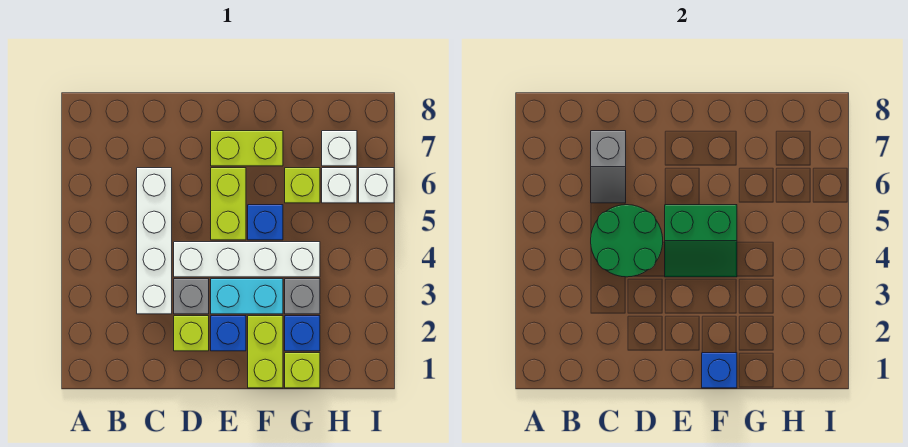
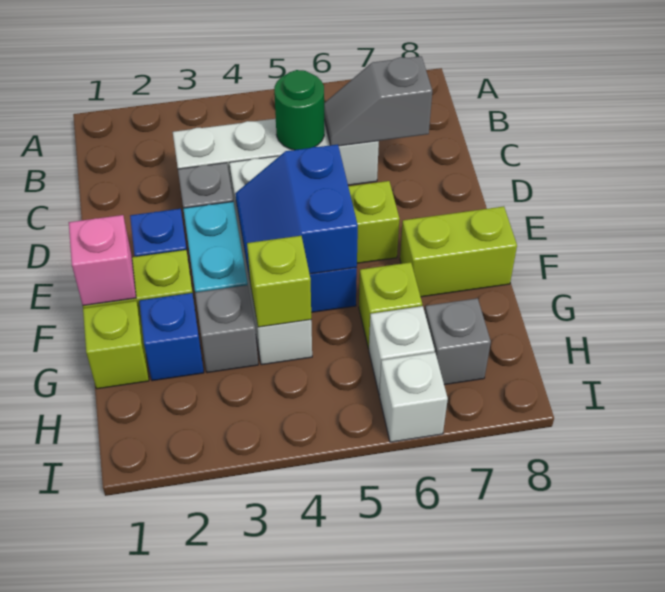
green 2x2 round brick [591,205,663,277] -> green 1x1 round brick [274,70,324,150]
lime 1x1 brick [174,316,209,351] -> lime 1x1 brick moved to [247,236,311,327]
green 2x2 slope [665,205,737,277] -> blue 2x2 slope [235,144,358,278]
lime 1x2 brick [211,131,283,166] -> lime 1x2 brick turned to [400,206,517,297]
blue 1x1 brick [702,353,737,388] -> pink 1x1 brick [69,215,136,306]
white 1x1 brick [322,131,357,166] -> grey 1x1 brick [425,298,491,385]

